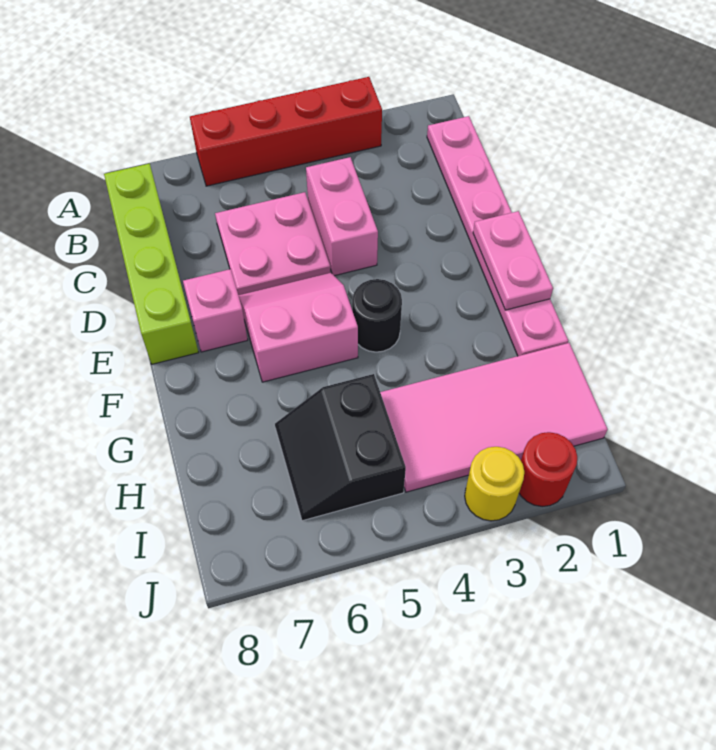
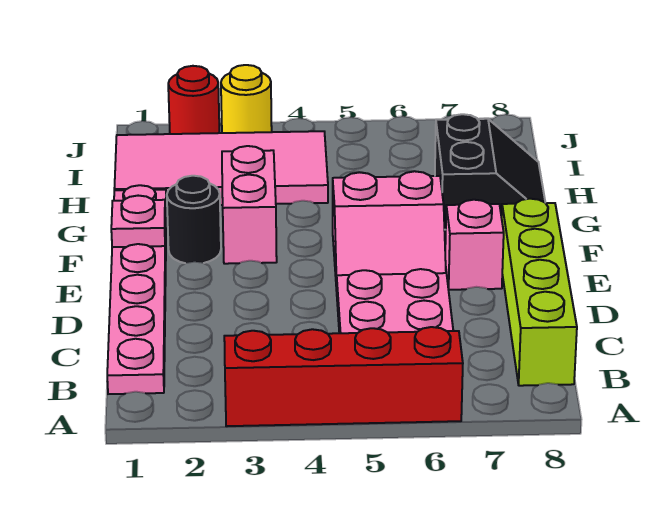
pink 1x2 brick [306,157,378,276] -> pink 1x2 brick moved to [222,146,277,264]
pink 1x2 plate [473,211,553,310] -> pink 1x1 plate [111,196,166,247]
black 1x1 round brick [352,279,402,352] -> black 1x1 round brick moved to [167,176,221,263]
black 2x2 slope [275,374,406,521] -> black 2x2 slope moved to [435,114,545,230]

